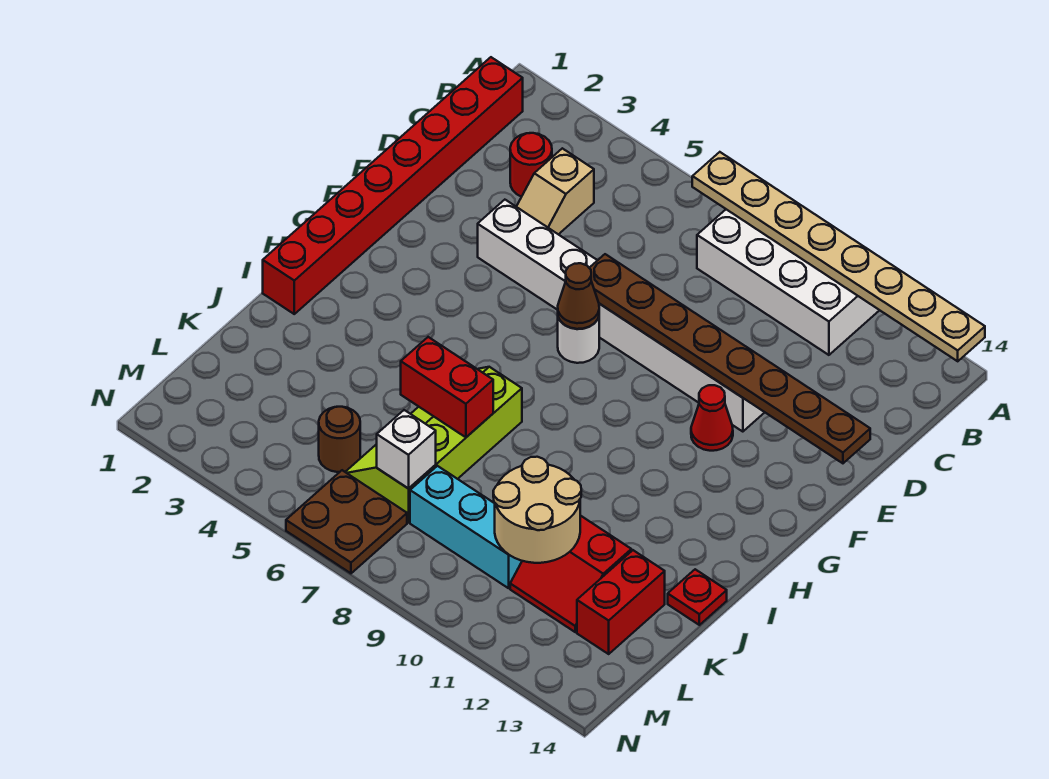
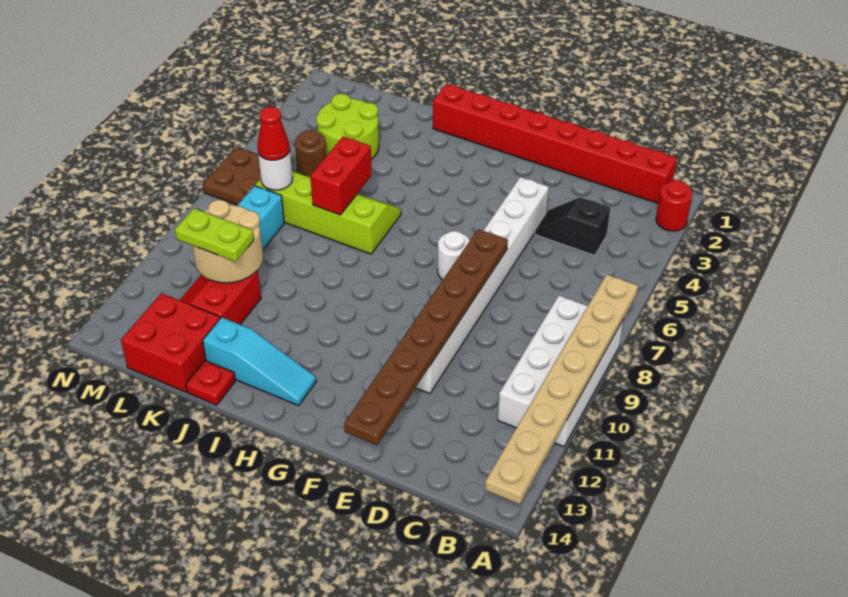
red 1x1 round brick [510,133,552,197] -> red 1x1 round brick moved to [656,180,692,231]
tan 1x2 slope [516,148,594,234] -> black 1x2 slope [535,197,610,255]
brown 1x1 cone [558,263,599,329] -> none
red 1x1 cone [691,385,733,451] -> red 1x1 cone moved to [257,107,290,160]
none -> cyan 1x3 slope [203,317,316,406]
none -> lime 2x2 round brick [316,94,379,159]
none -> lime 1x2 plate [175,208,254,262]
red 1x2 brick [577,550,665,654] -> red 2x2 brick [121,293,220,392]
white 1x1 brick [377,410,436,489] -> white 1x1 round brick [258,152,293,190]

